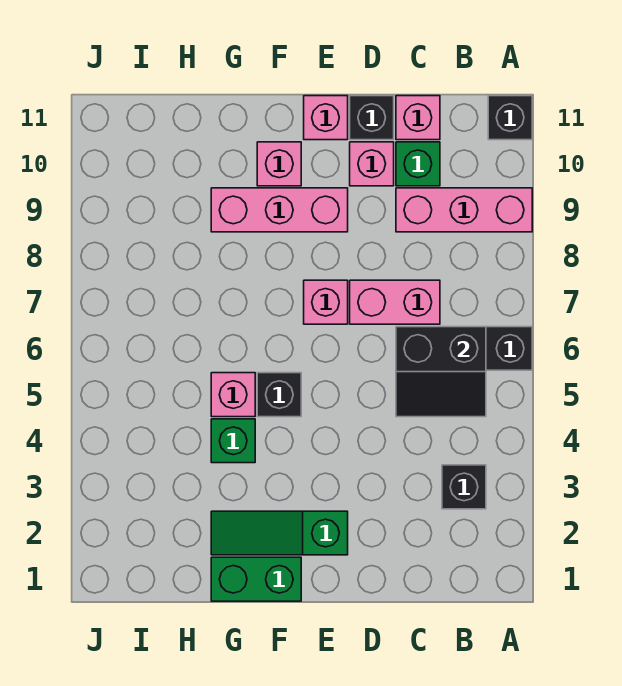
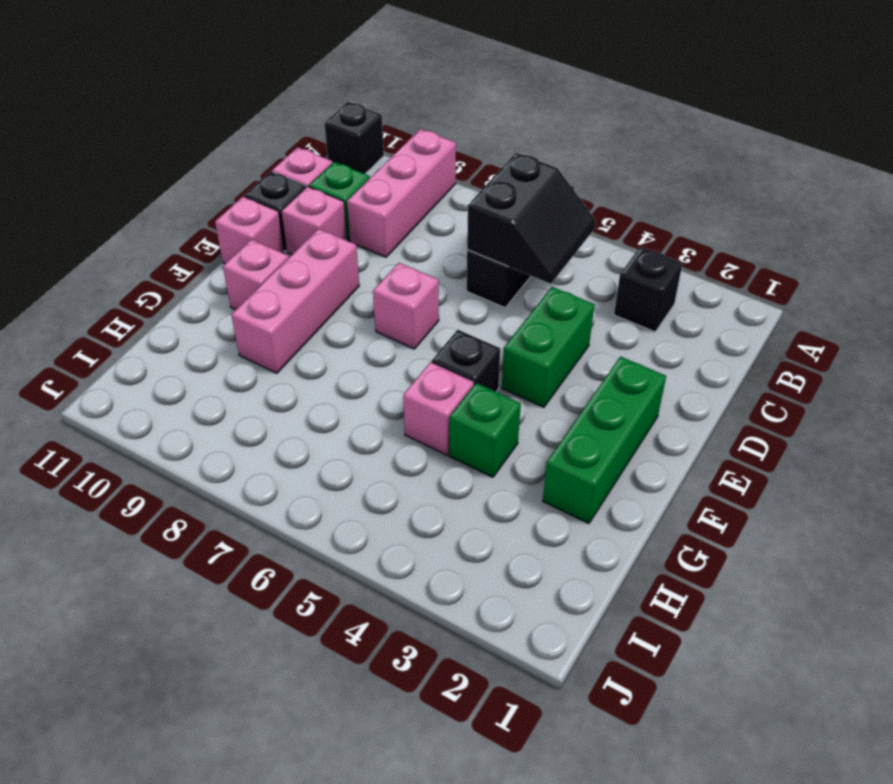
pink 1x2 brick [350,280,440,324] -> none
green 1x3 slope [211,511,348,555] -> green 1x3 brick [543,357,666,524]
green 1x2 brick [211,557,301,601] -> green 1x2 brick moved to [502,287,595,407]

